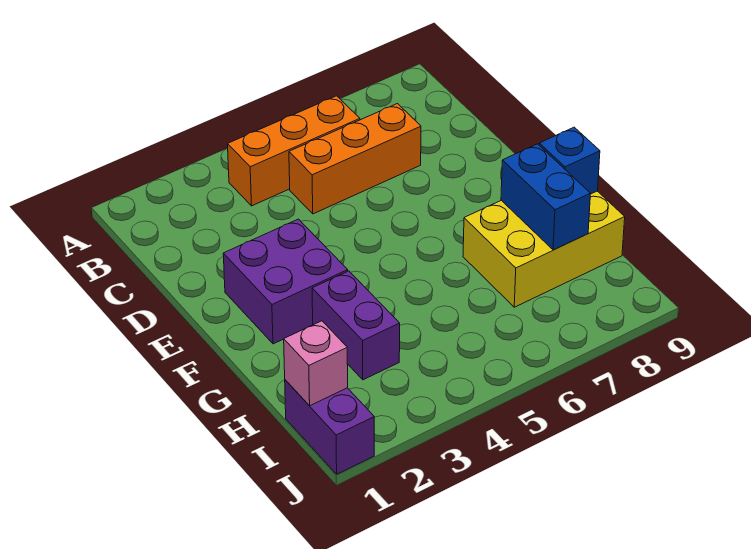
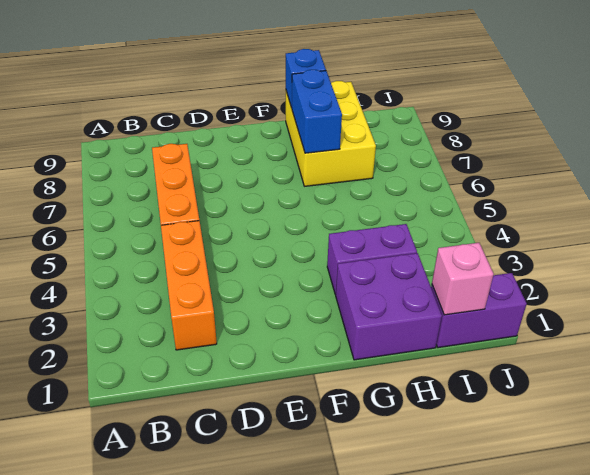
orange 1x3 brick [228,96,360,206] -> orange 1x3 brick moved to [161,221,217,350]
purple 2x2 brick [223,219,348,344] -> purple 2x2 brick moved to [336,253,442,360]
blue 1x2 brick [501,144,590,250] -> blue 1x2 brick turned to [292,70,342,153]

